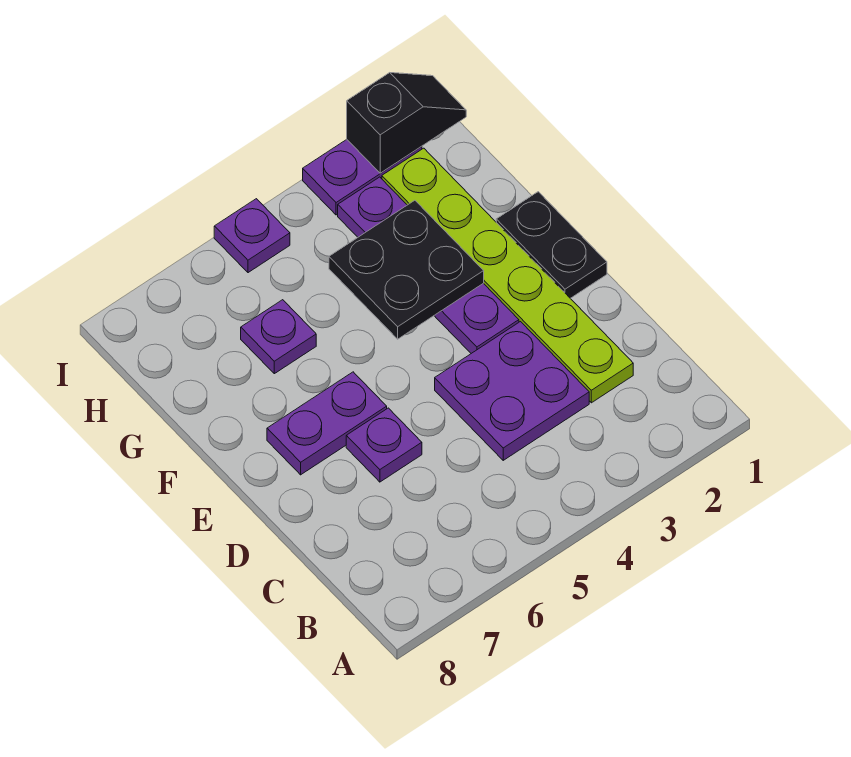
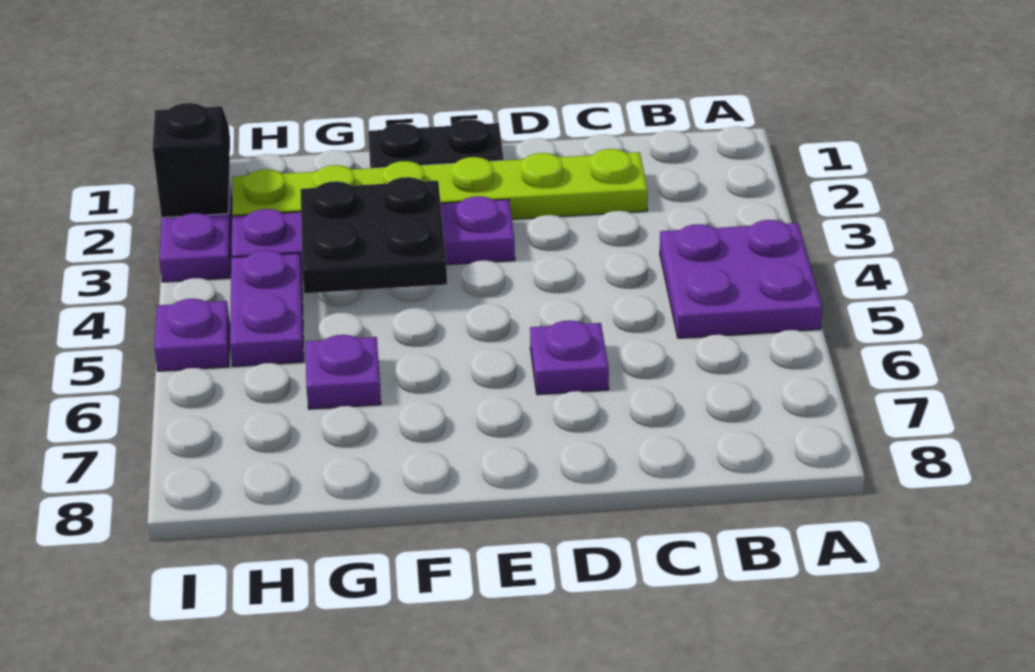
purple 2x2 plate [435,322,589,460] -> purple 2x2 plate moved to [660,220,822,338]
purple 1x2 plate [267,372,387,475] -> purple 1x2 plate moved to [230,250,304,367]

